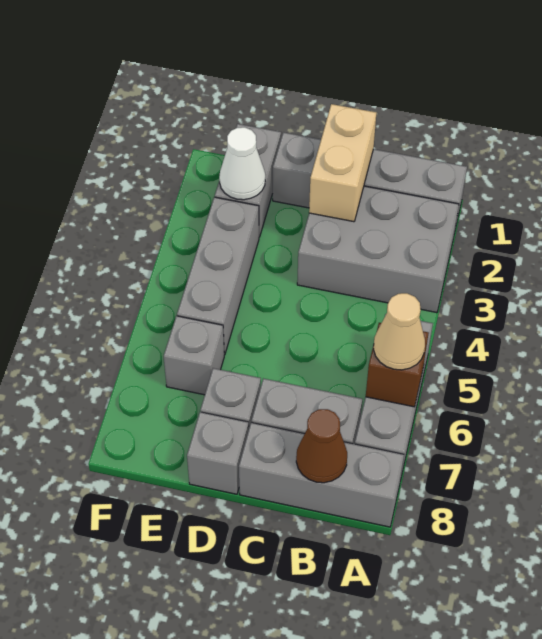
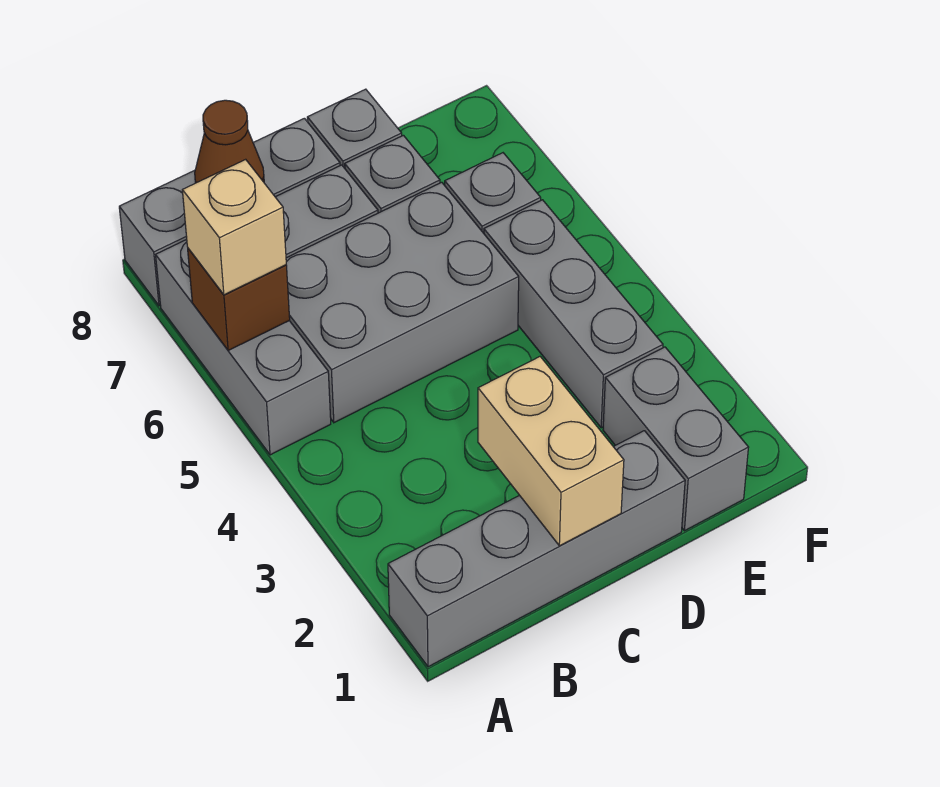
grey 2x3 brick [297,186,459,313] -> grey 2x3 brick moved to [286,182,519,423]
tan 1x1 cone [374,293,425,370] -> tan 1x1 brick [182,159,286,295]
white 1x1 cone [219,127,265,200] -> none

